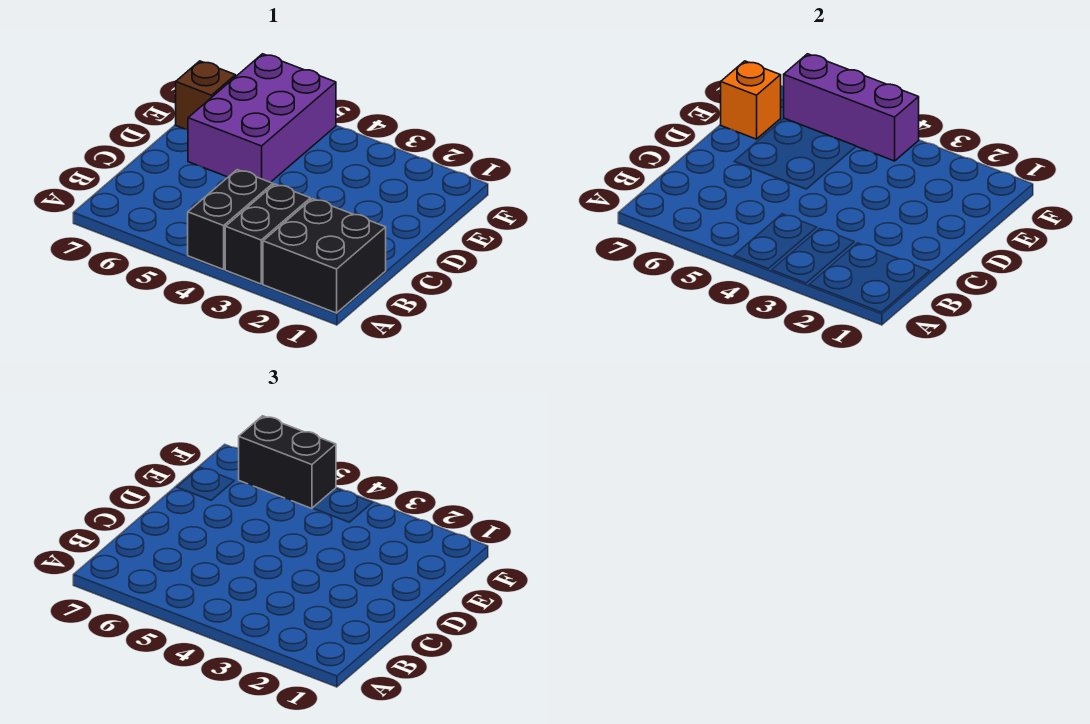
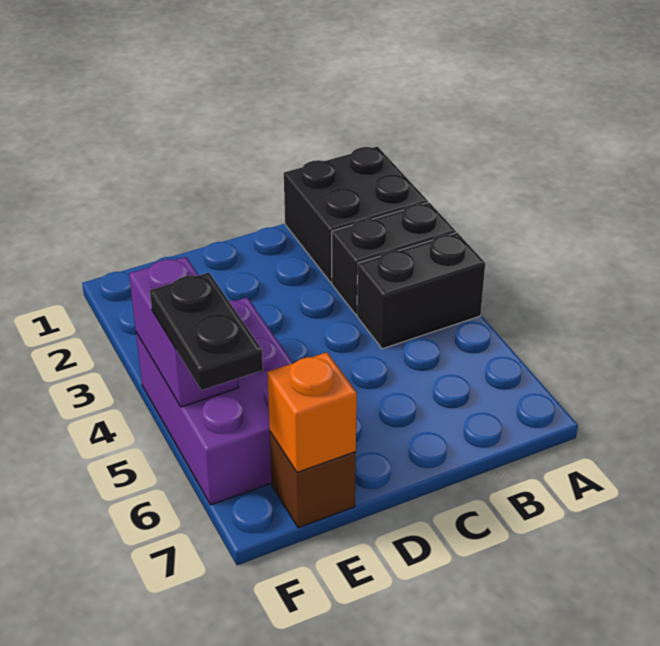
purple 2x3 brick [188,54,336,182] -> purple 2x3 brick turned to [136,297,293,505]
purple 1x3 brick [784,54,919,161] -> purple 1x2 brick [129,257,239,407]
black 1x2 brick [239,416,336,508] -> black 1x2 plate [150,273,263,390]

